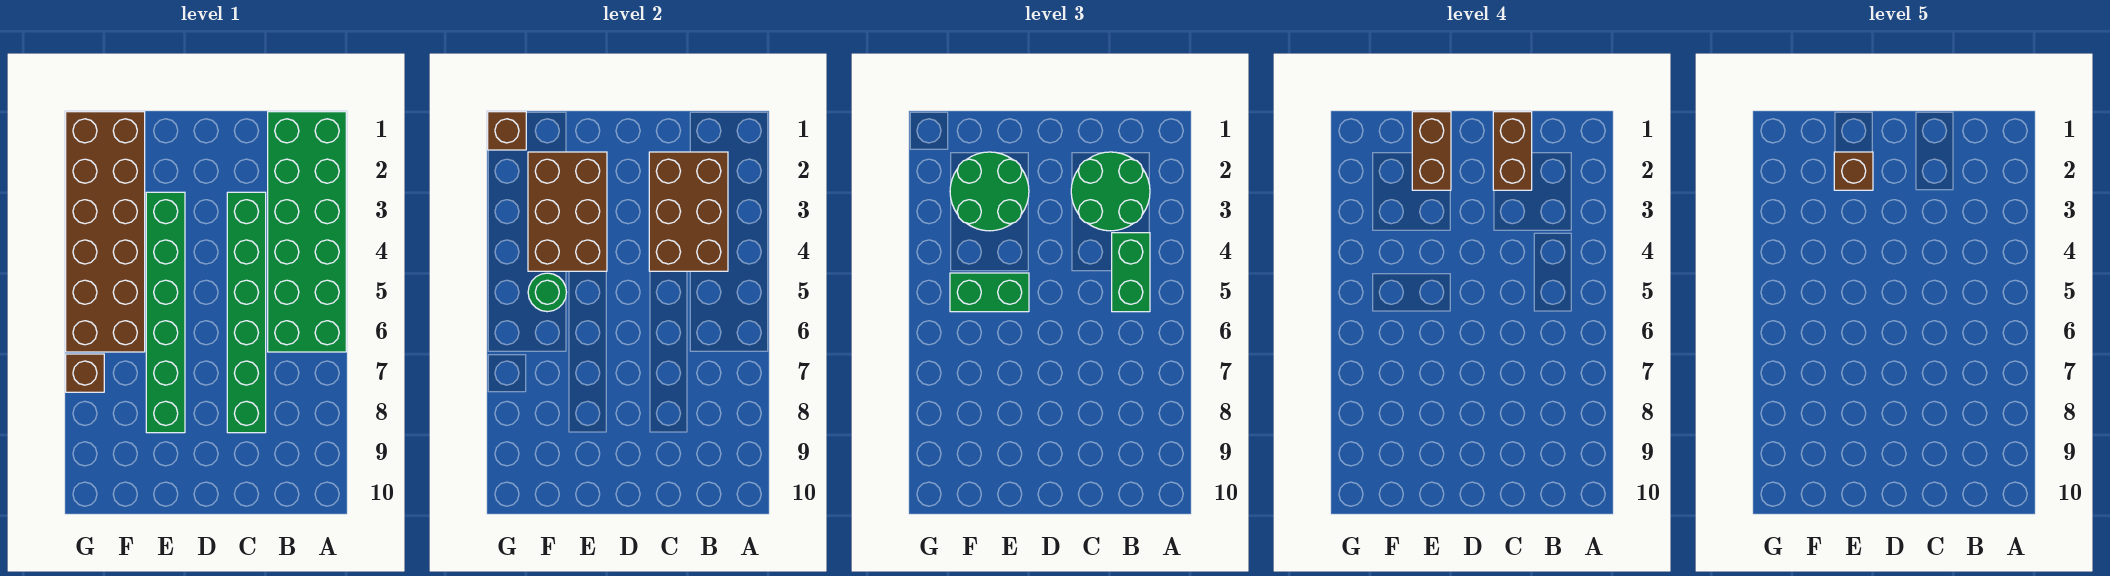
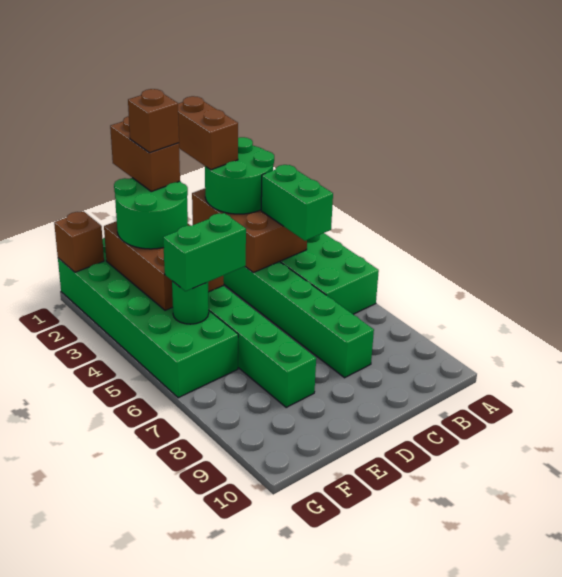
brown 2x6 brick [66,112,145,352] -> green 2x6 brick [58,238,238,398]
brown 1x1 brick [66,354,104,392] -> none

